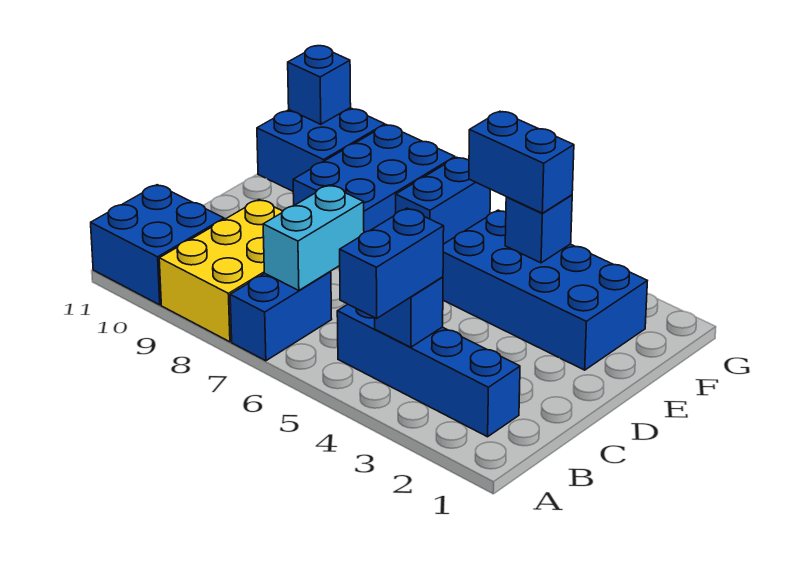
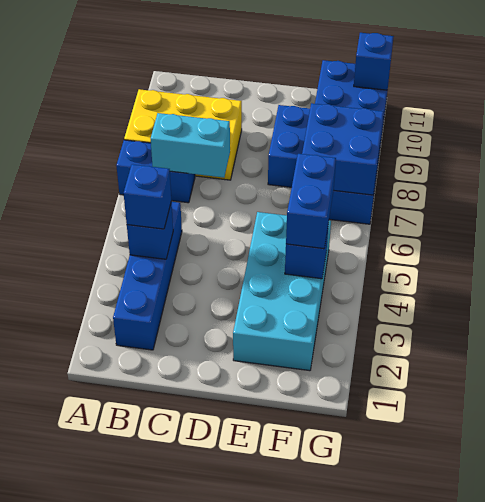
blue 1x2 brick [340,208,444,318] -> blue 1x1 brick [124,164,171,229]
blue 2x2 brick [91,185,224,305] -> blue 2x2 brick moved to [302,103,384,195]
blue 2x4 brick [443,210,647,370] -> cyan 2x4 brick [233,212,331,371]

